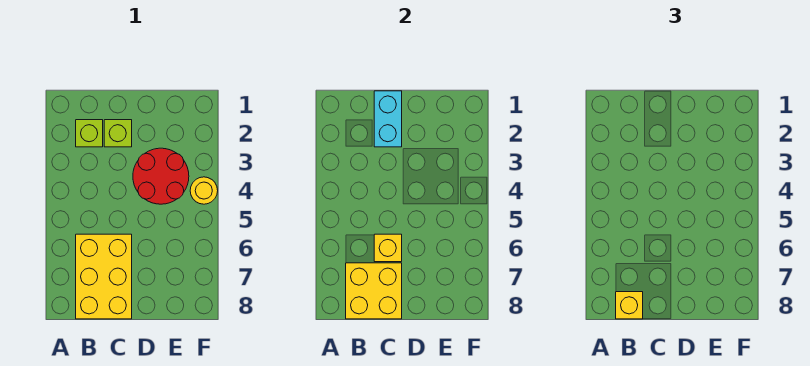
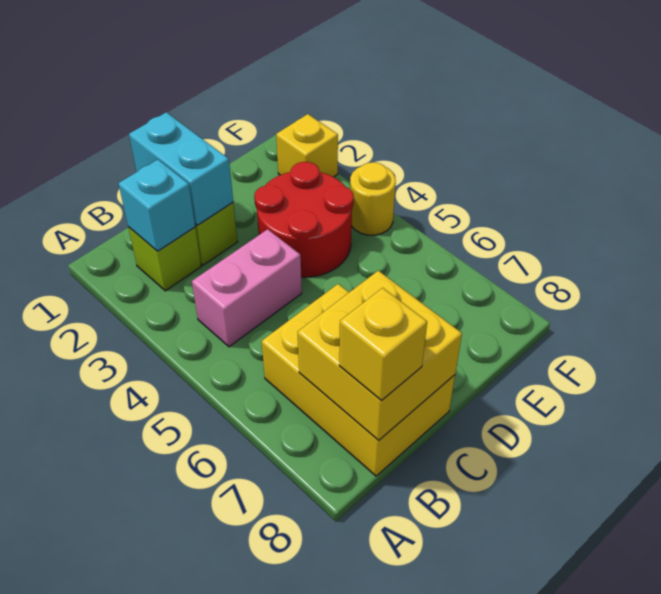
none -> cyan 1x1 brick [119,160,195,251]
none -> pink 1x2 brick [192,229,302,347]
yellow 1x1 brick [374,234,402,262] -> yellow 1x1 brick moved to [276,114,338,177]

